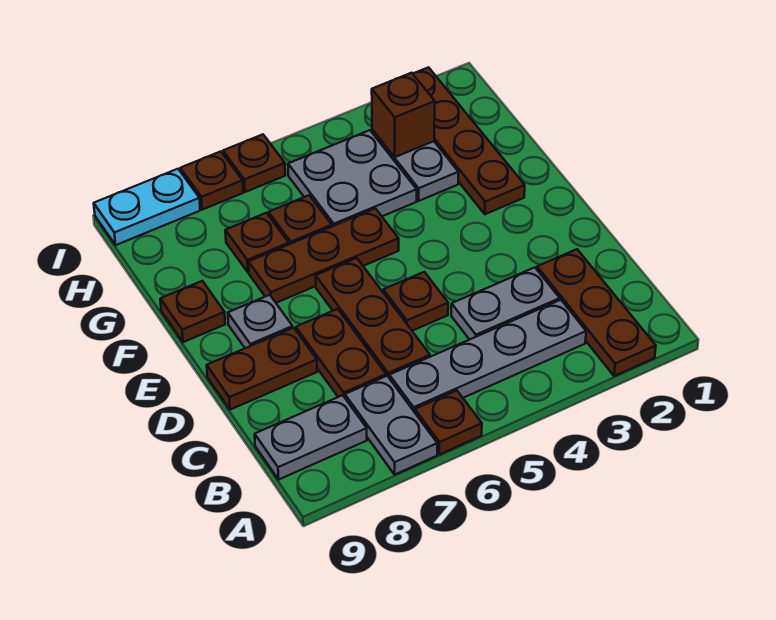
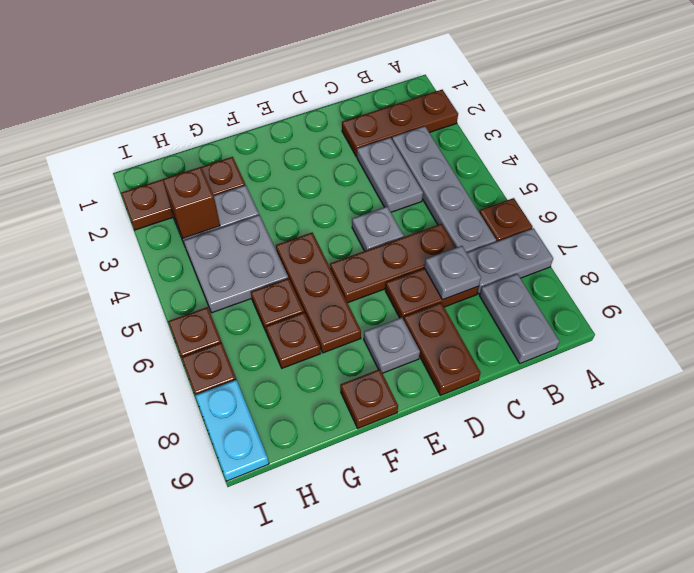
none -> grey 1x1 plate [425,246,481,300]
brown 1x1 plate [383,272,448,331] -> grey 1x1 plate [352,207,404,251]
brown 1x4 plate [413,67,525,214] -> brown 1x3 plate [121,157,245,230]

